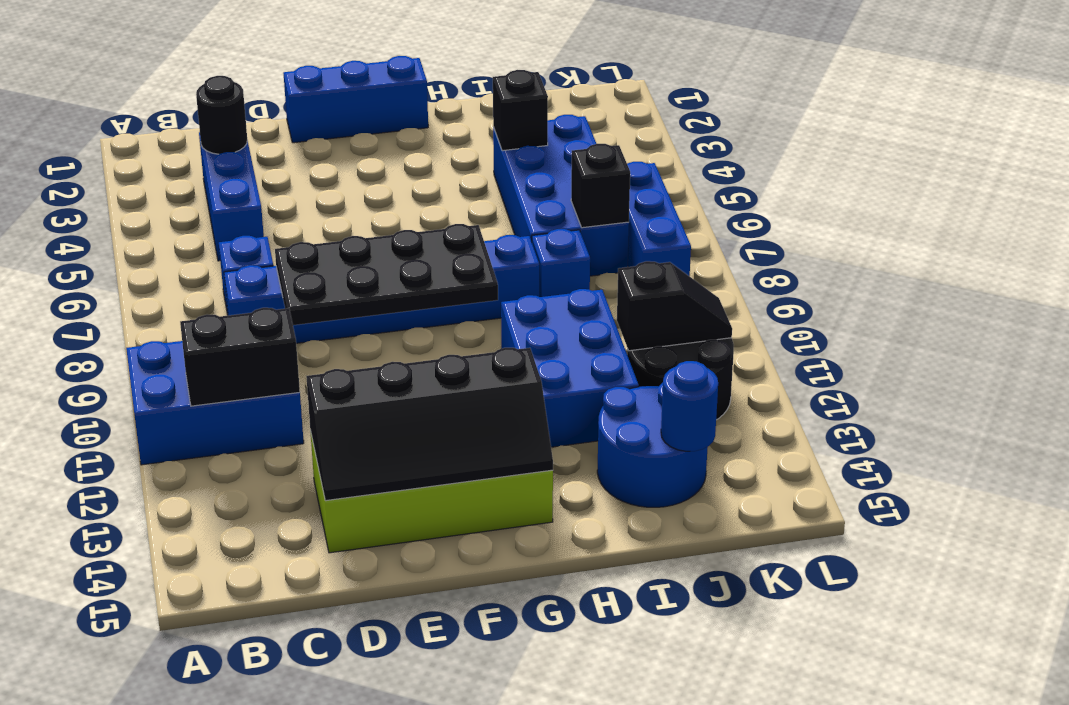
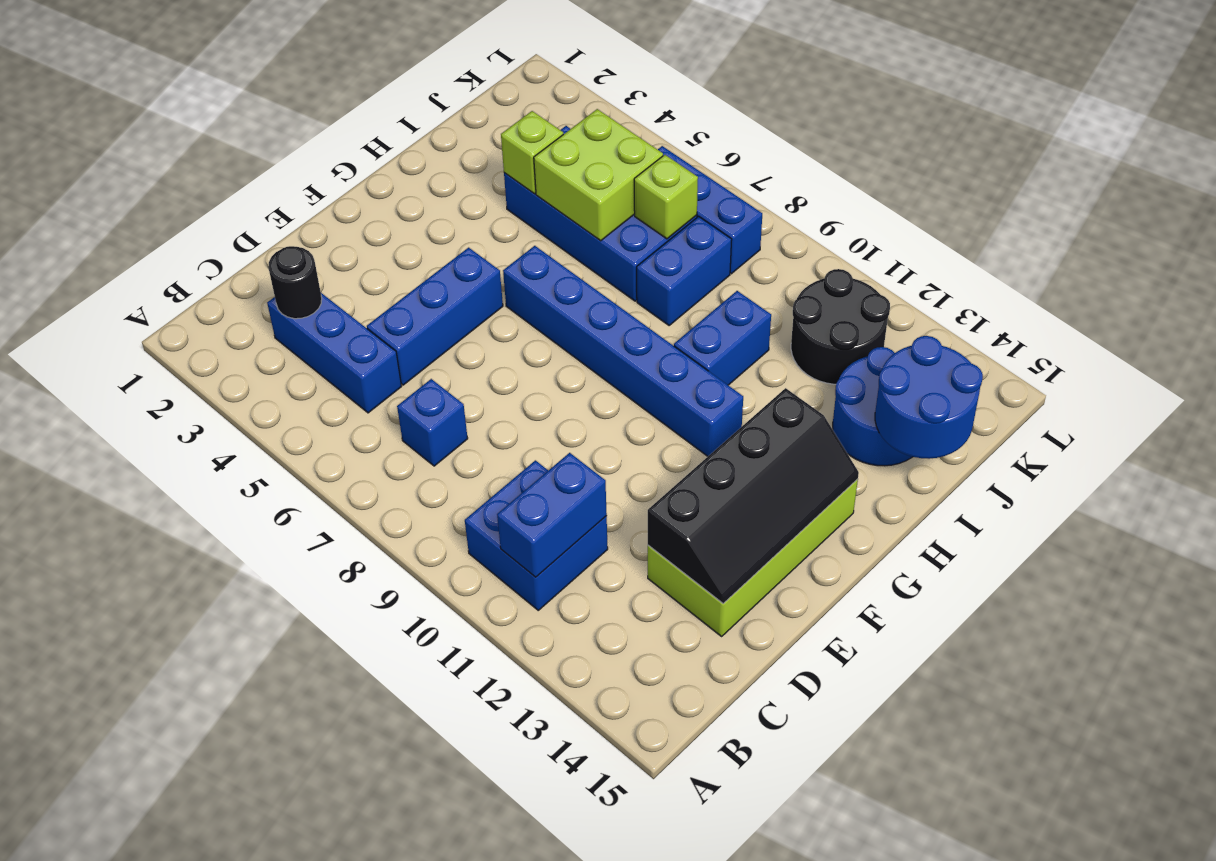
blue 2x3 brick [126,341,304,465] -> blue 2x2 brick [465,460,608,610]
black 1x2 brick [180,308,300,406] -> blue 1x2 brick [497,453,607,577]
blue 1x6 brick [224,235,539,343] -> blue 1x6 brick turned to [503,246,743,456]
black 2x4 plate [275,224,498,325] -> none
blue 1x3 brick [284,56,428,143] -> blue 1x3 brick moved to [367,248,503,385]
blue 2x3 brick [501,289,639,447] -> blue 1x2 brick [674,291,771,385]
black 1x1 brick [493,70,548,151] -> lime 1x1 brick [501,111,563,194]
none -> lime 2x2 brick [534,109,663,241]
blue 1x1 brick [532,229,590,297] -> blue 1x2 brick [637,216,732,325]
black 1x1 brick [571,144,630,228] -> lime 1x1 brick [634,155,698,239]
black 1x2 slope [617,261,732,351] -> none
blue 1x1 round brick [661,361,718,451] -> blue 2x2 round brick [875,336,983,459]

